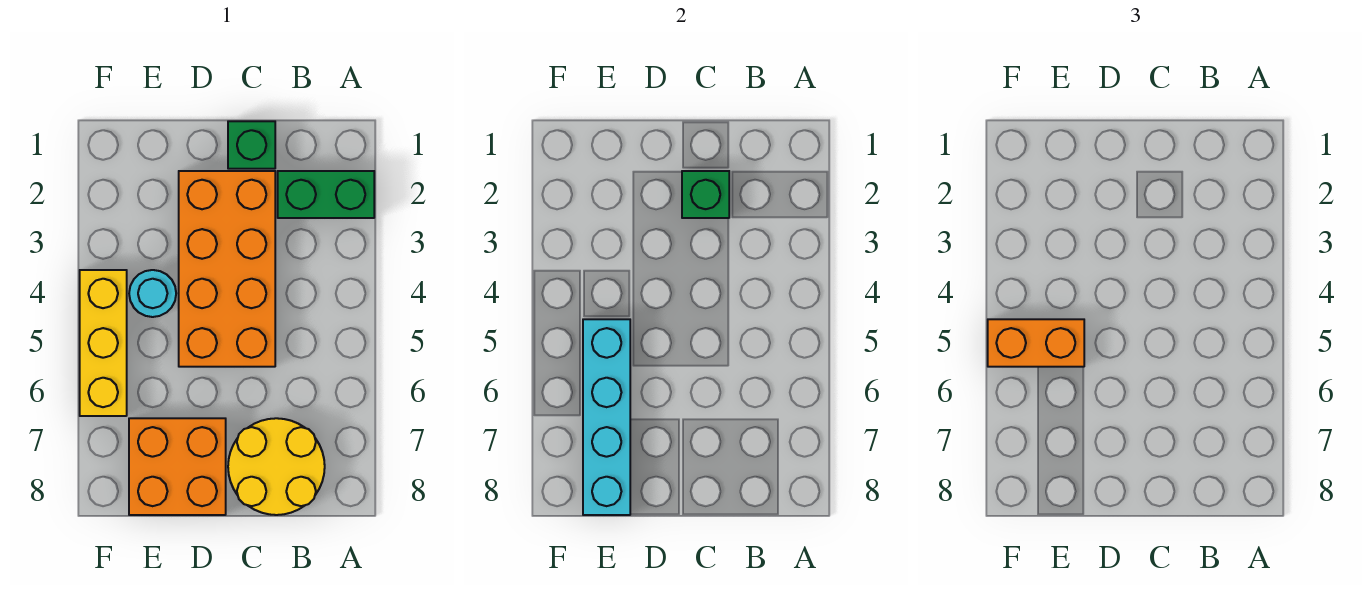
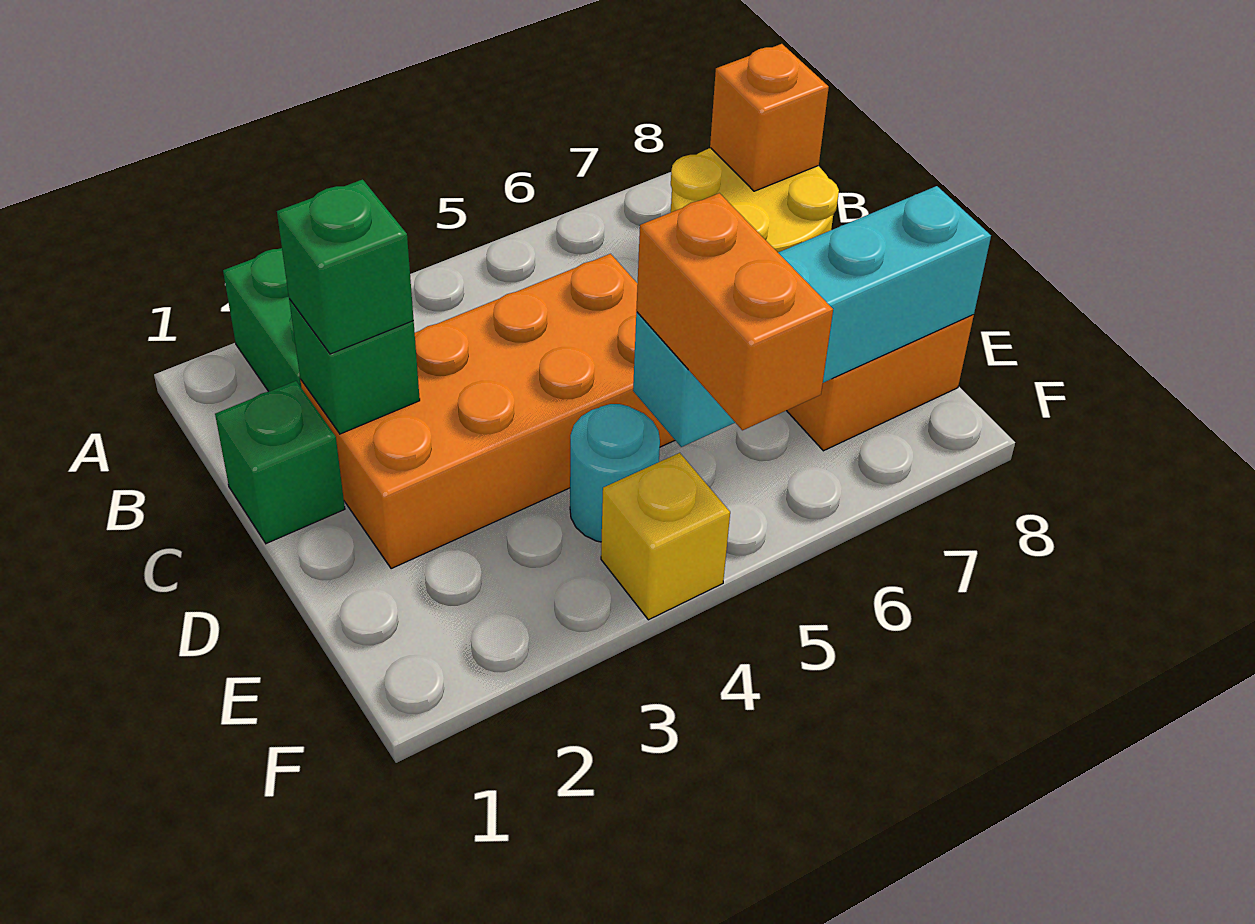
none -> orange 1x1 brick [710,44,829,191]
none -> green 1x1 brick [277,180,414,354]
yellow 1x3 brick [80,270,127,416] -> yellow 1x1 brick [601,453,730,620]

